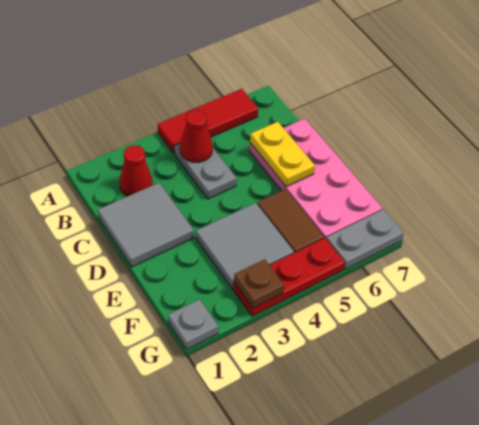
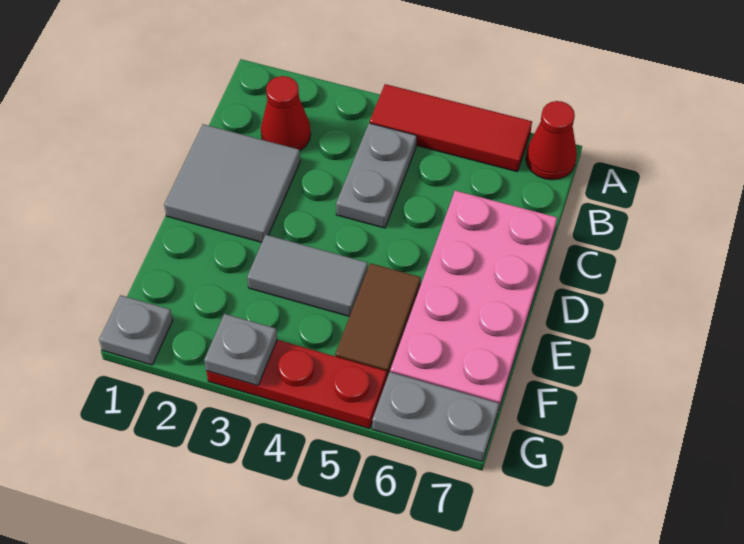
red 1x1 cone [180,110,213,162] -> red 1x1 cone moved to [526,101,577,180]
yellow 1x2 plate [250,122,315,187] -> none
grey 2x2 tile [196,203,294,289] -> grey 1x2 tile [247,235,368,316]
brown 1x1 plate [234,259,284,308] -> grey 1x1 plate [204,314,277,386]

